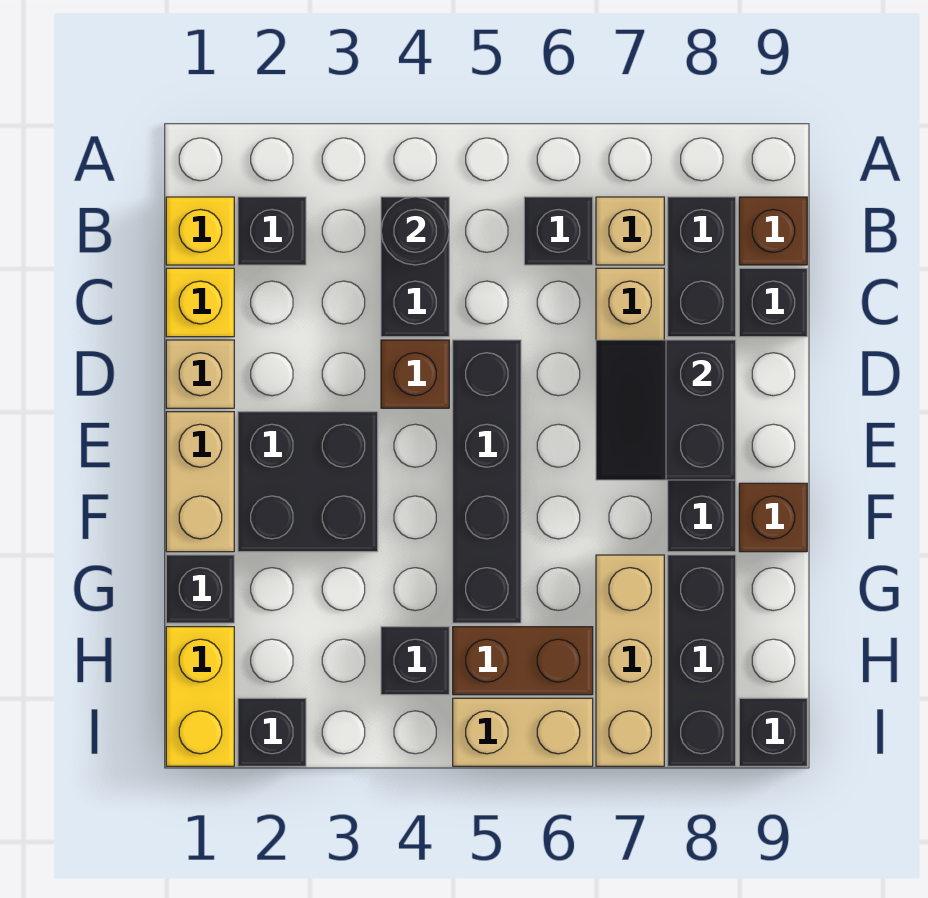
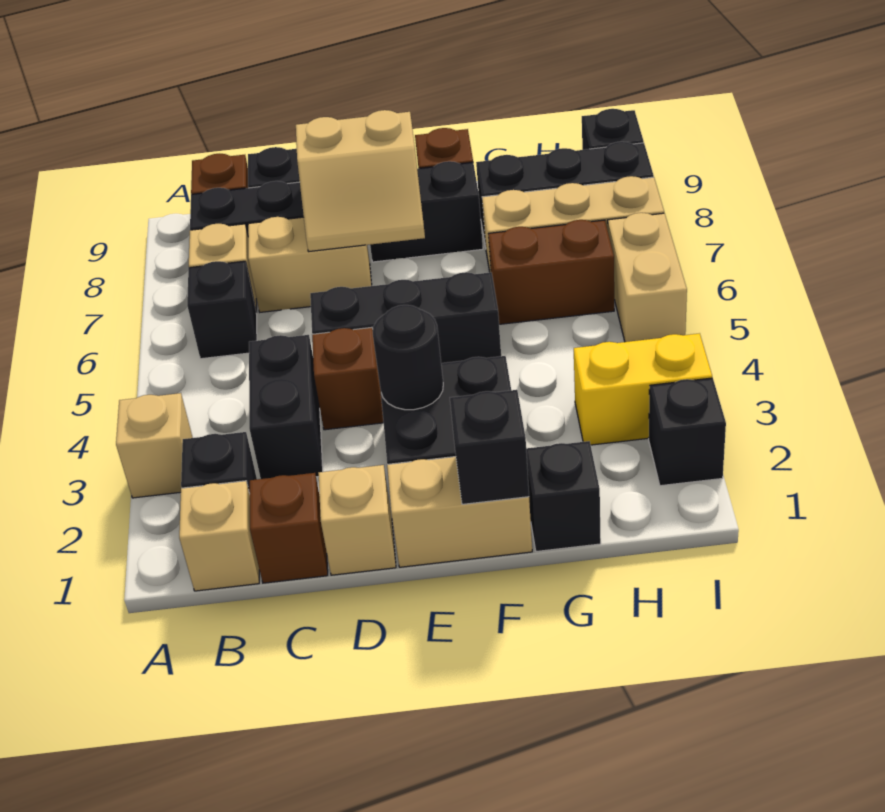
none -> tan 1x1 brick [116,393,193,498]
yellow 1x1 brick [166,197,234,265] -> tan 1x1 brick [179,481,259,591]
black 1x2 brick [381,197,449,337] -> black 1x2 brick turned to [249,335,323,479]
black 1x1 round brick [381,197,449,265] -> black 1x1 round brick moved to [373,305,443,410]
yellow 1x1 brick [166,268,234,337] -> brown 1x1 brick [250,473,328,583]
black 1x4 brick [453,340,521,623] -> black 1x3 brick [310,272,501,363]
black 2x2 slope [596,340,736,480] -> tan 2x2 slope [296,110,425,251]
yellow 1x2 brick [166,627,234,766] -> yellow 1x2 brick moved to [574,333,712,445]
black 1x1 brick [381,627,449,695] -> black 1x1 brick moved to [450,390,529,504]
brown 1x2 brick [453,627,593,695] -> brown 1x2 brick turned to [488,220,614,324]

